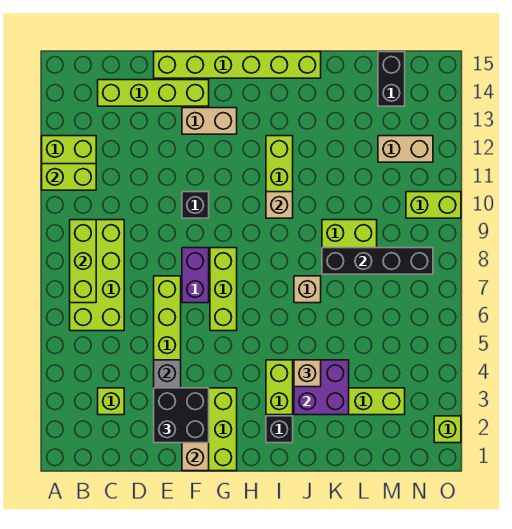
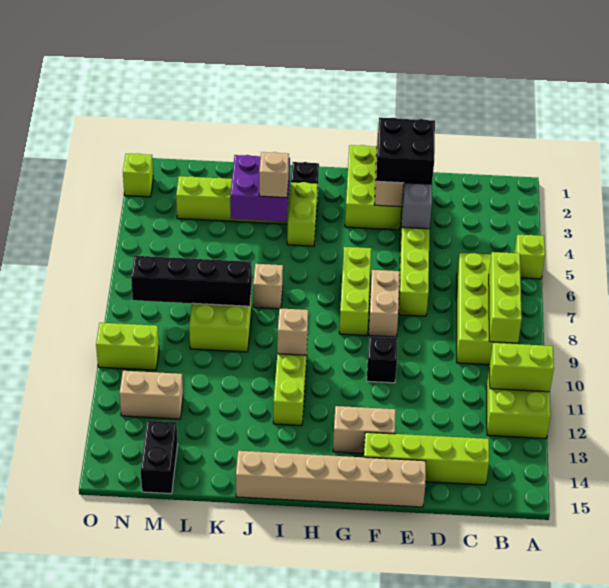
lime 1x1 brick [98,388,124,415] -> lime 1x1 brick moved to [514,235,545,279]
lime 1x6 brick [154,52,321,78] -> tan 1x6 brick [236,451,426,507]
purple 1x2 brick [182,248,209,303] -> tan 1x2 brick [369,270,400,337]

